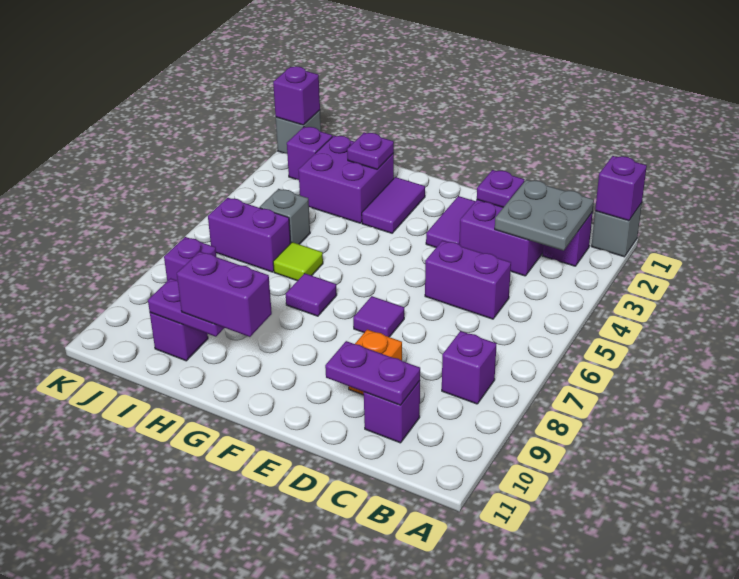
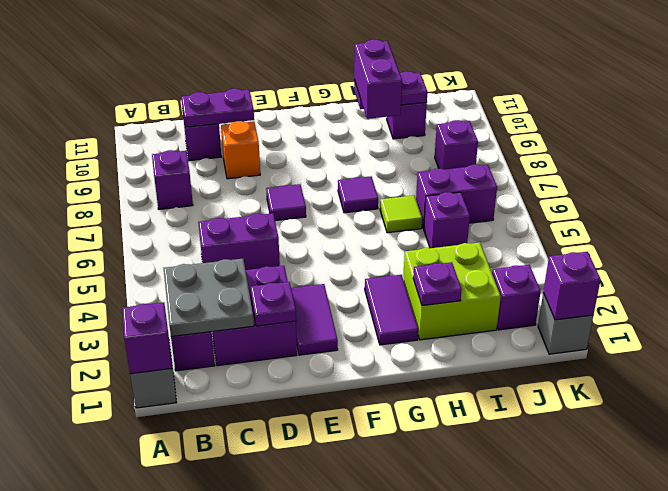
purple 1x2 brick [177,251,272,337] -> purple 1x2 brick turned to [354,39,402,119]
purple 2x2 brick [299,136,394,223] -> lime 2x2 brick [403,243,501,340]
grey 1x1 brick [260,189,310,244] -> purple 1x1 brick [423,192,470,248]

